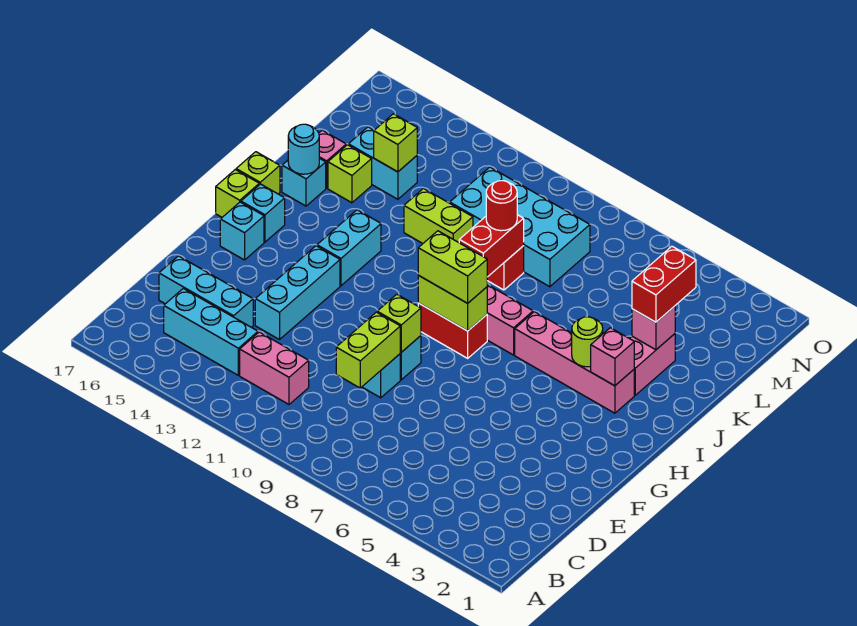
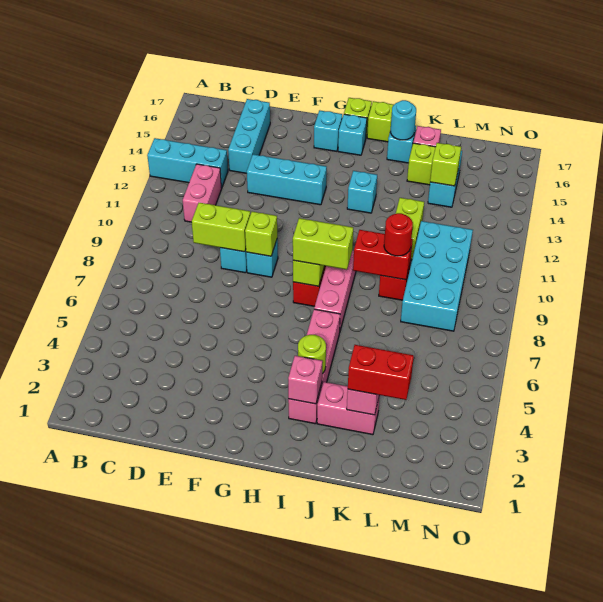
cyan 1x3 brick [164,288,258,375] -> cyan 1x3 brick turned to [147,138,228,188]
lime 1x2 brick [418,231,487,303] -> lime 1x2 brick turned to [293,218,353,270]
cyan 1x2 brick [317,210,381,286] -> cyan 1x1 brick [347,171,377,213]

